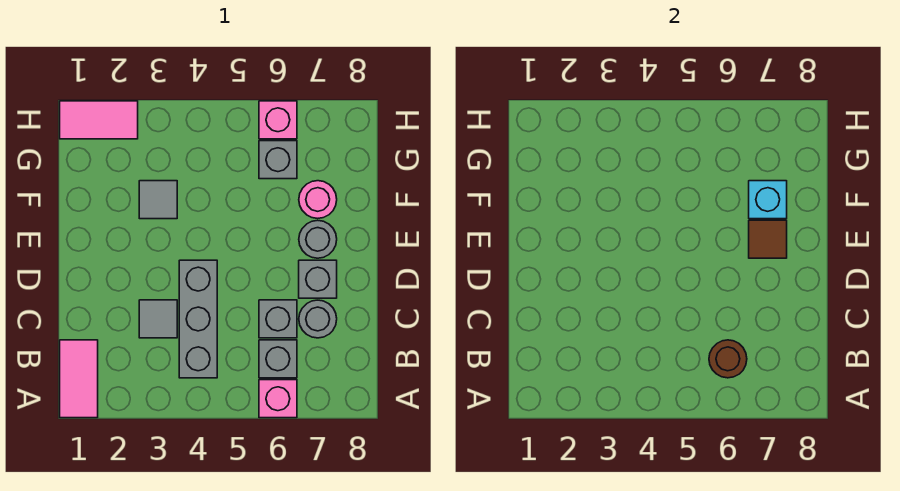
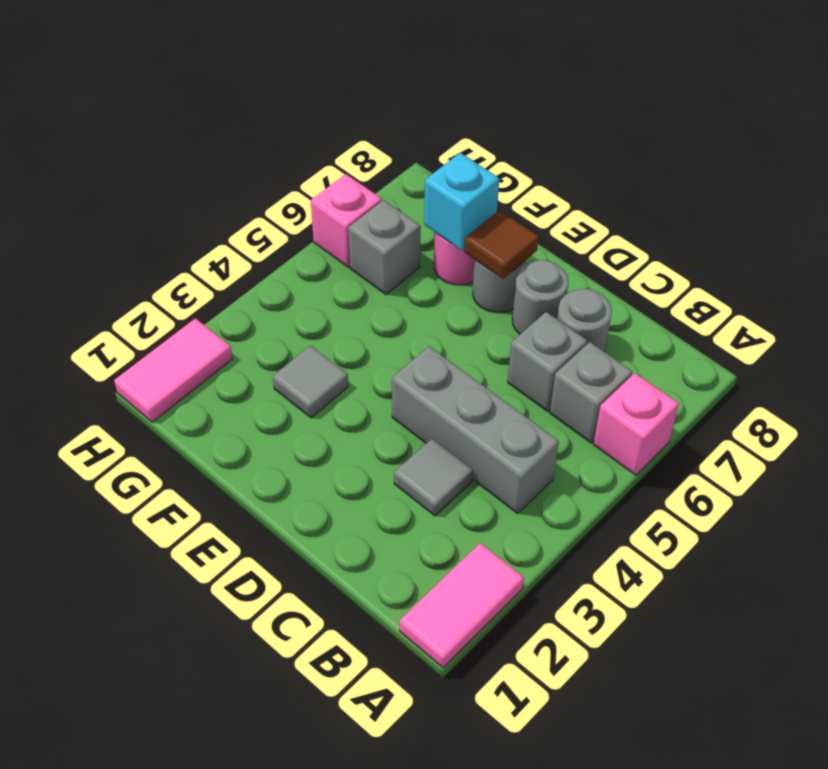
pink 1x2 tile [60,340,98,418] -> pink 1x2 tile turned to [400,543,524,668]
brown 1x1 round brick [709,340,747,378] -> none
grey 1x1 brick [299,260,337,298] -> grey 1x1 round brick [512,260,569,334]

